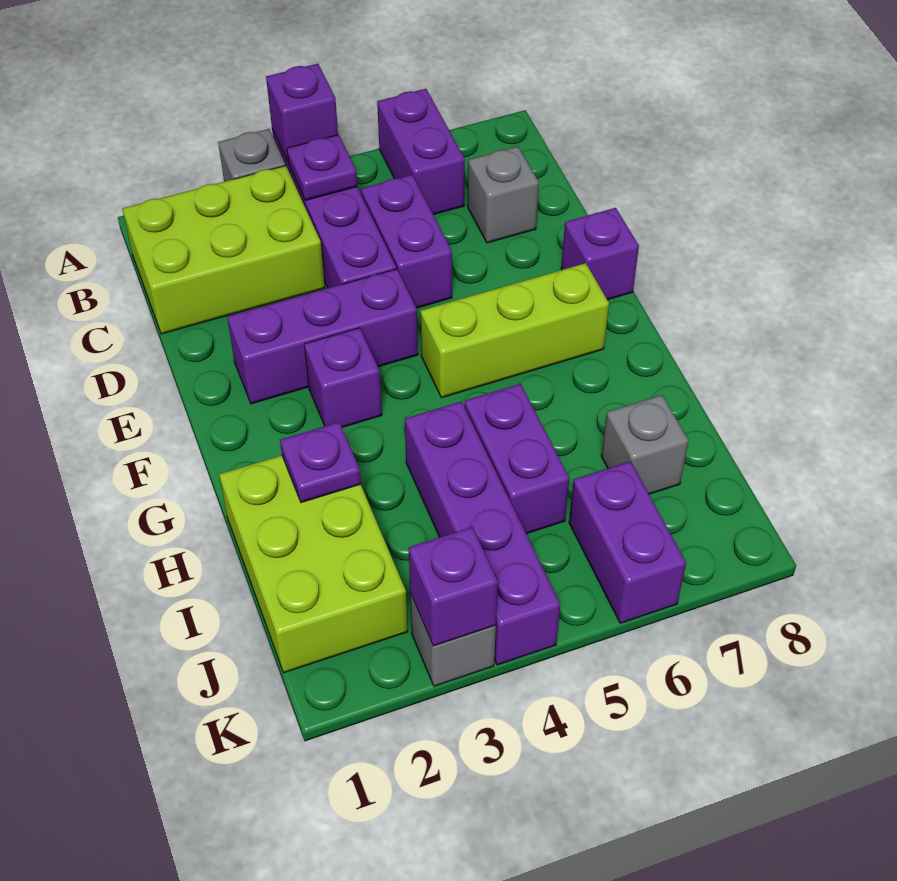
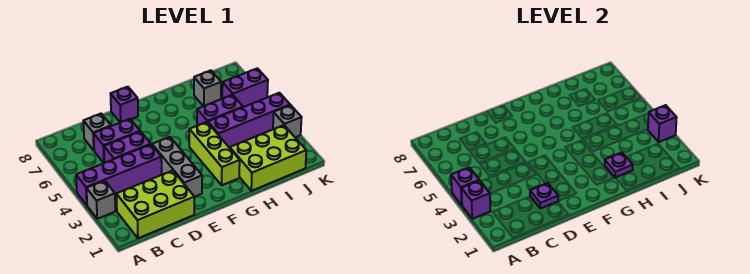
purple 1x2 brick [377,89,465,215] -> purple 1x2 brick moved to [94,119,140,163]
lime 2x3 brick [123,166,325,334] -> lime 2x3 brick turned to [116,171,194,238]
purple 1x1 plate [287,135,357,200] -> purple 1x1 plate moved to [530,183,558,209]
purple 1x3 brick [227,269,418,404] -> grey 1x3 brick [152,137,202,197]
purple 1x1 brick [304,328,382,427] -> purple 1x1 brick moved to [461,180,490,219]
lime 1x3 brick [421,263,609,398] -> lime 1x3 brick moved to [189,122,240,185]

